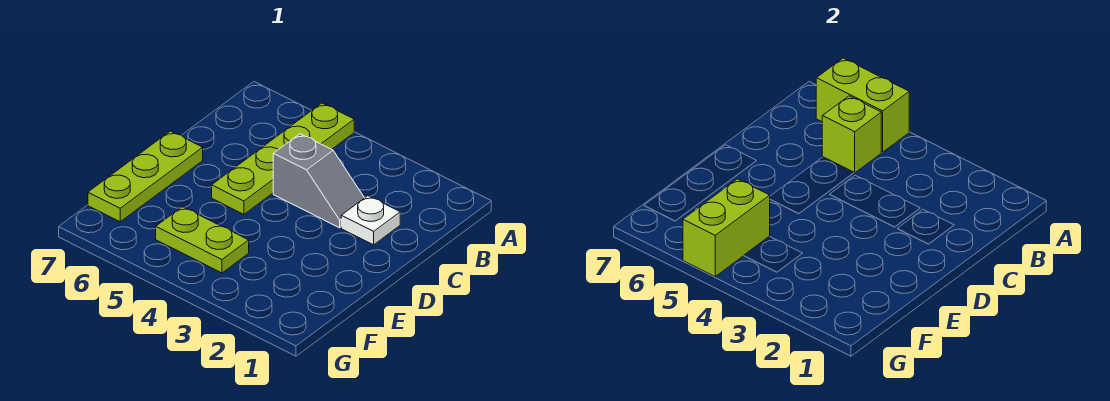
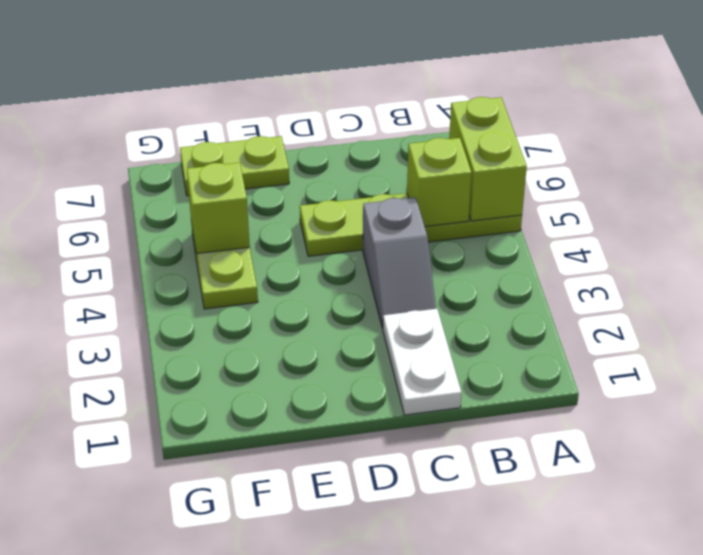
white 1x1 plate [341,196,400,245] -> white 1x2 plate [383,309,462,415]
lime 1x3 plate [88,131,203,222] -> lime 1x2 plate [180,136,289,196]
lime 1x2 brick [683,179,770,276] -> lime 1x1 brick [187,163,250,254]

